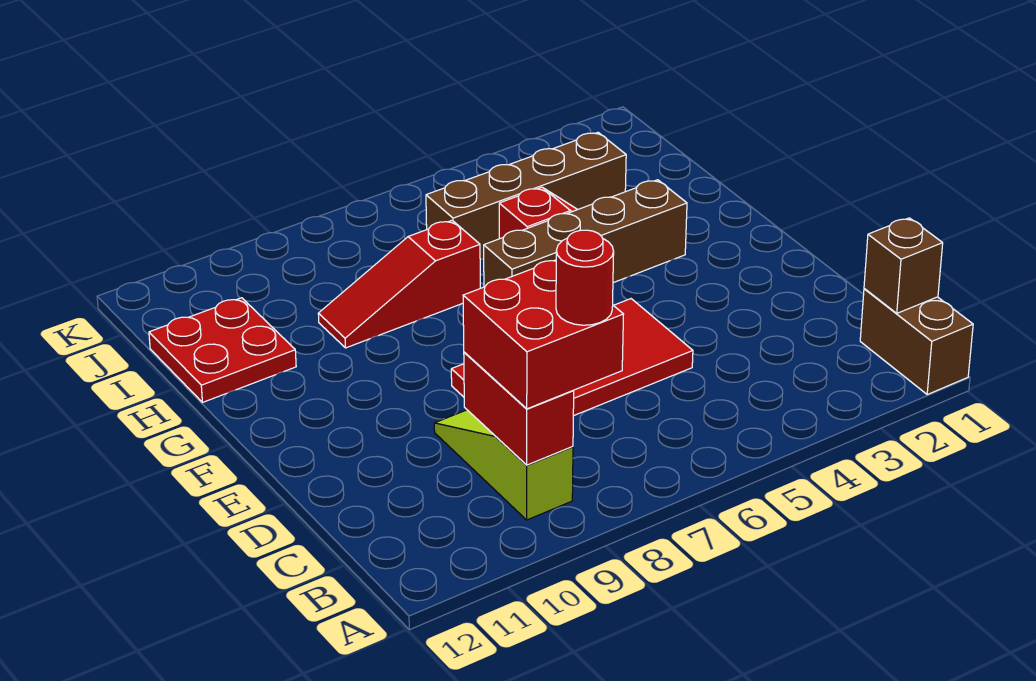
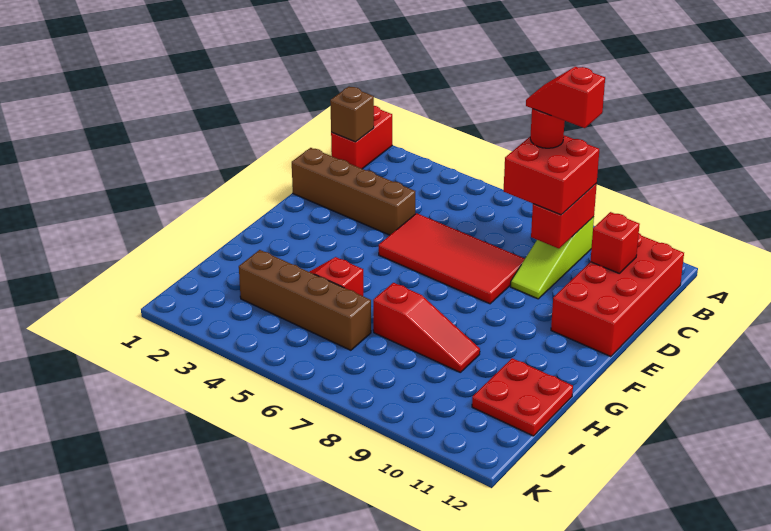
brown 1x2 brick [860,289,973,394] -> red 1x2 brick [331,106,392,169]
none -> red 1x2 slope [526,67,605,128]
none -> red 2x4 brick [551,233,684,357]
none -> red 1x1 brick [590,212,640,273]
brown 1x4 brick [484,180,687,287] -> brown 1x4 brick moved to [292,148,415,235]

